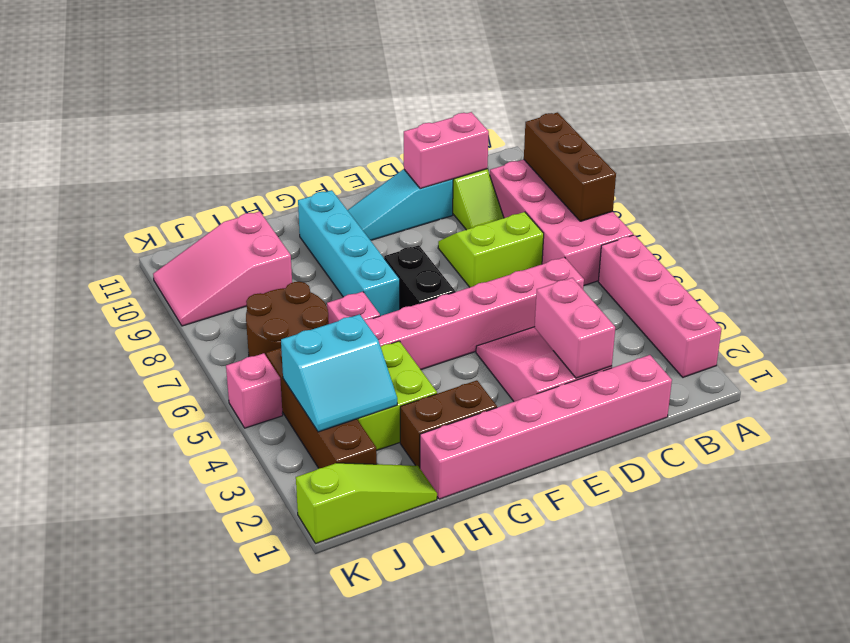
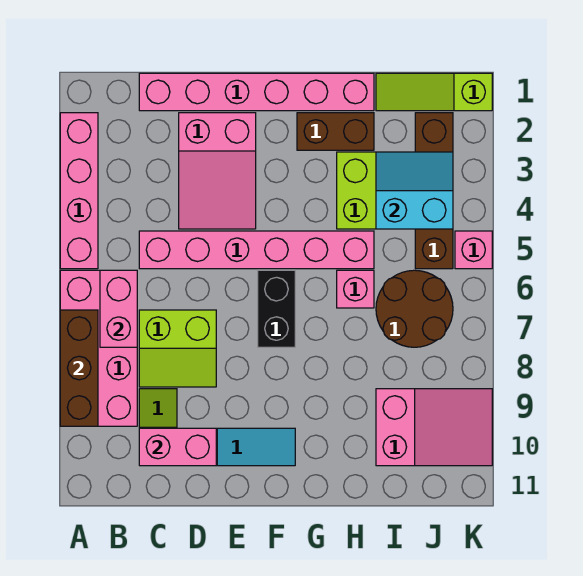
pink 1x2 brick [535,278,615,378] -> pink 1x2 brick moved to [100,270,137,347]
cyan 1x4 brick [298,190,400,316] -> none

